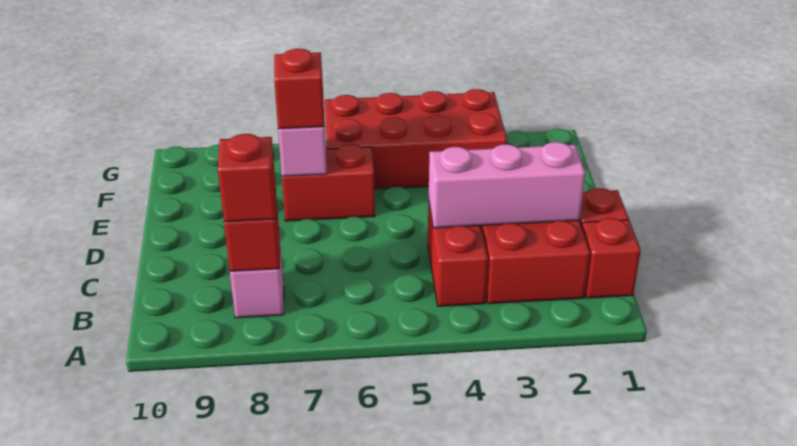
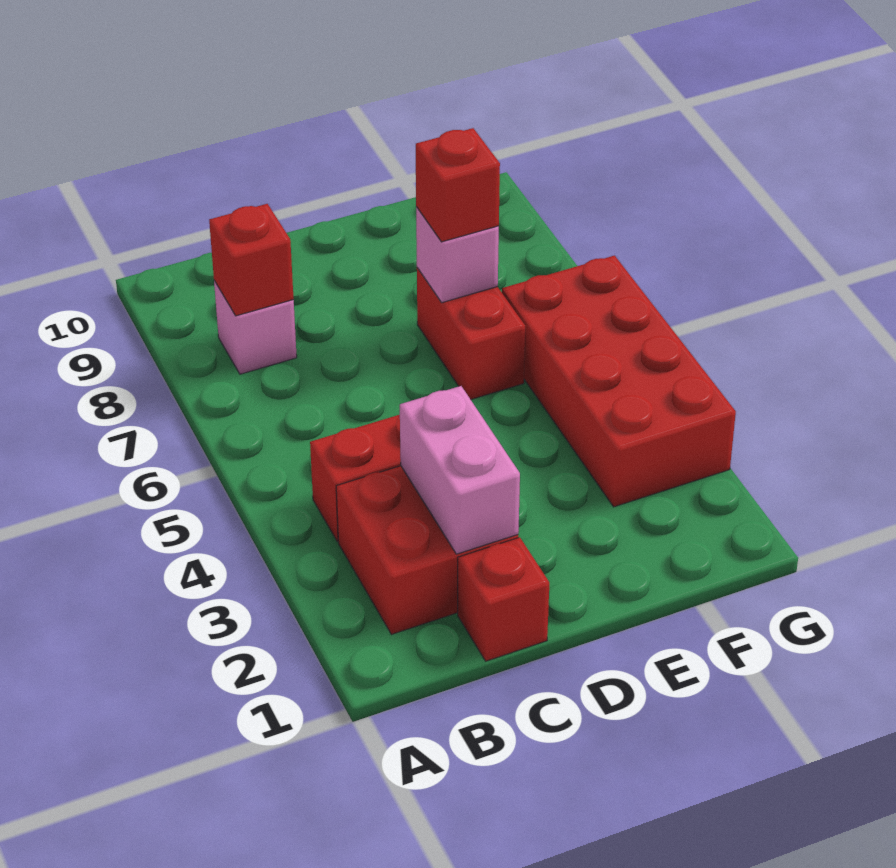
red 1x1 brick [582,218,641,298] -> none
red 1x1 brick [218,134,276,222] -> none
pink 1x3 brick [429,142,586,228] -> pink 1x2 brick [400,386,520,554]

